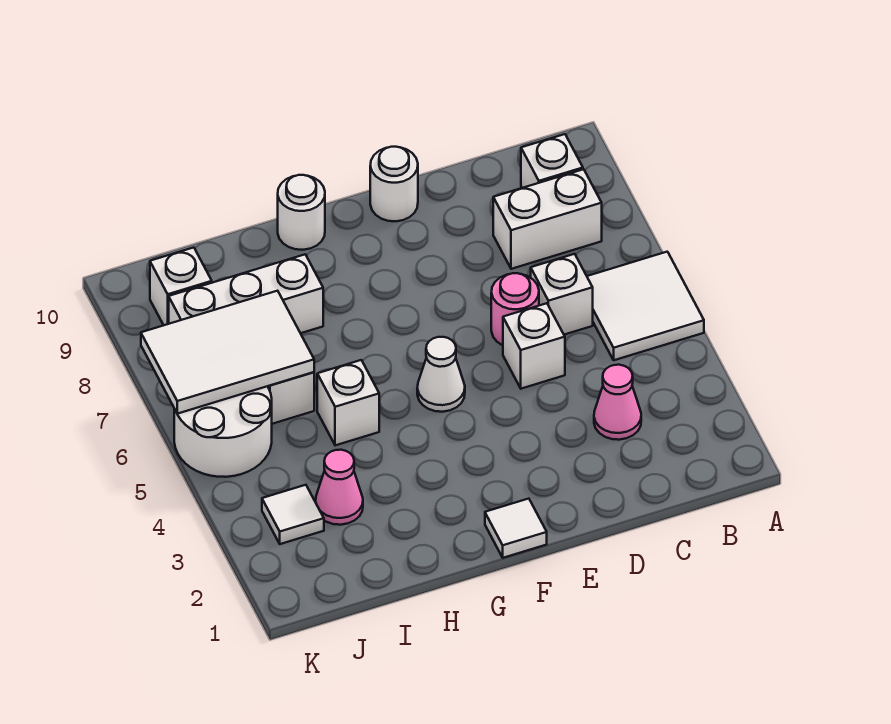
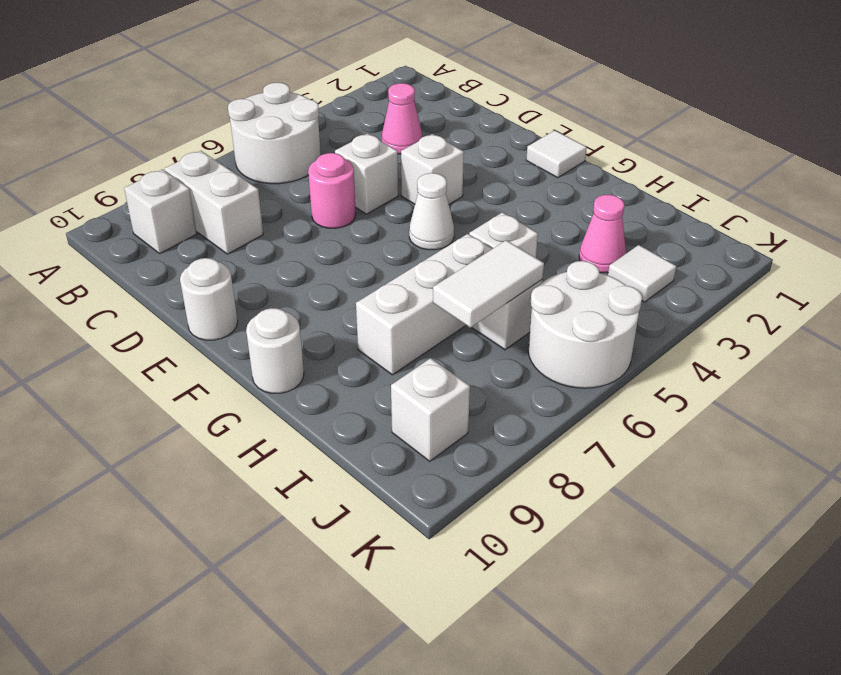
white 2x2 tile [587,252,704,360] -> white 2x2 round brick [228,82,321,184]
white 1x1 brick [531,254,593,335] -> white 1x1 brick moved to [401,134,464,204]
white 1x3 brick [169,254,323,333] -> white 1x3 brick turned to [356,234,492,375]
white 2x3 tile [141,291,314,414] -> white 1x2 tile [433,240,544,328]

